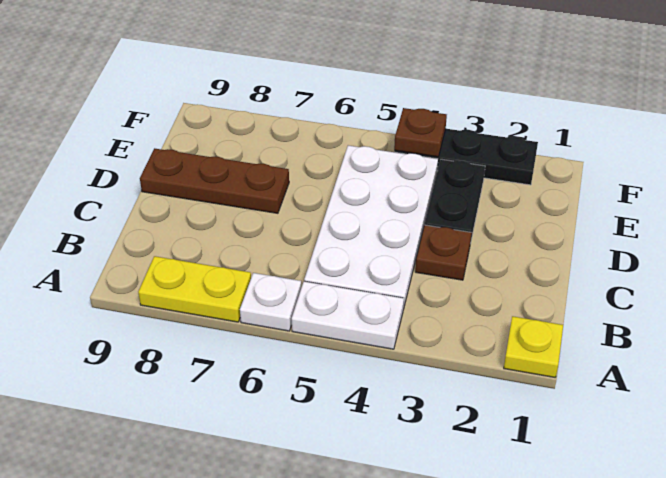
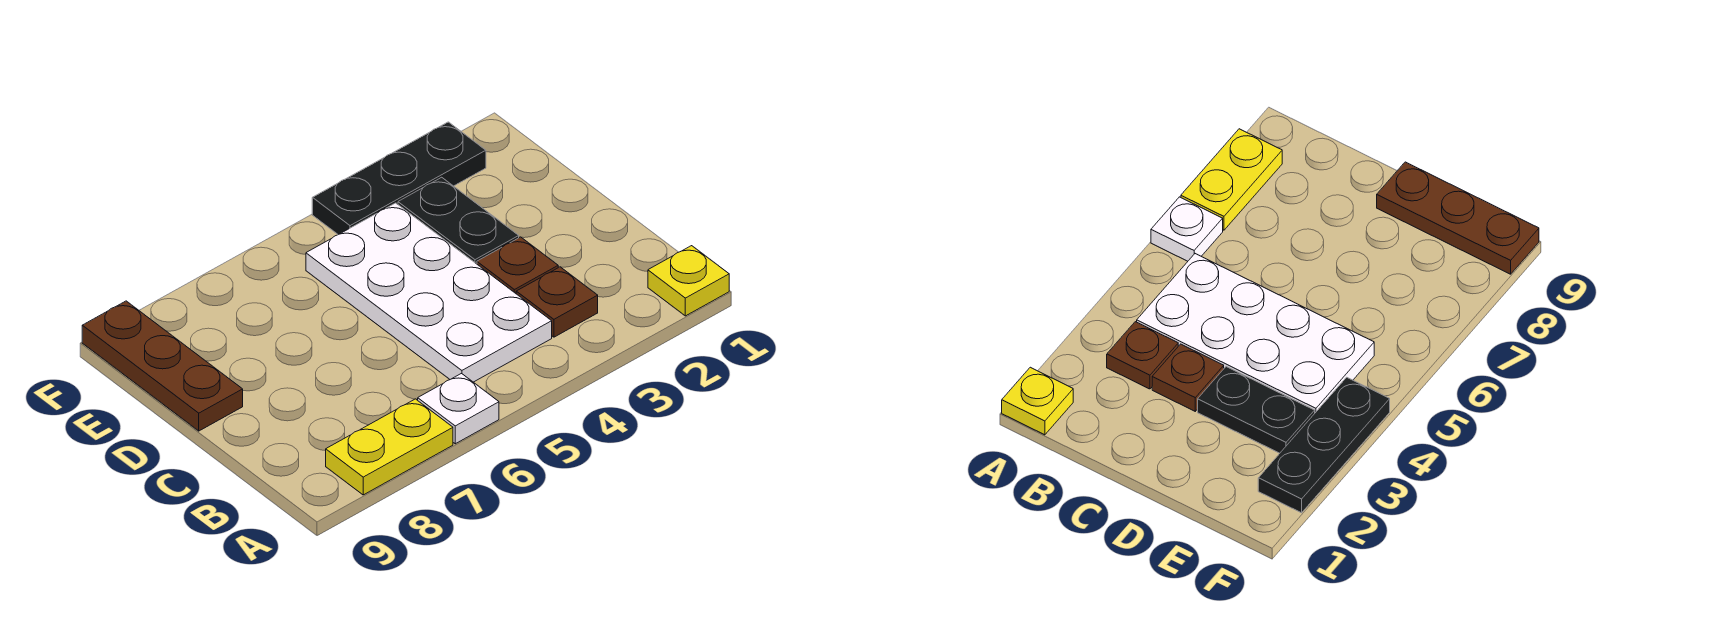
white 1x2 plate [292,281,404,349] -> none
brown 1x3 plate [140,148,289,213] -> brown 1x3 plate turned to [82,301,243,431]
brown 1x1 plate [394,108,447,157] -> brown 1x1 plate moved to [516,267,598,337]

